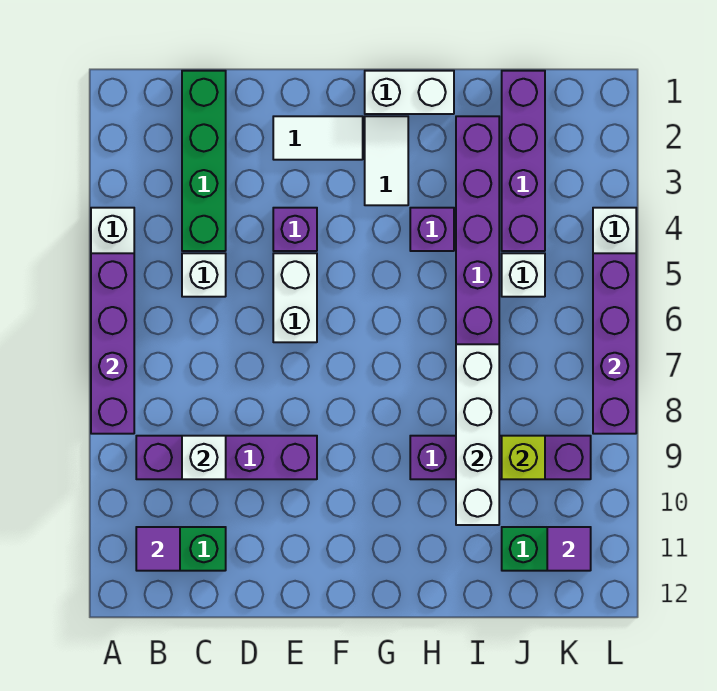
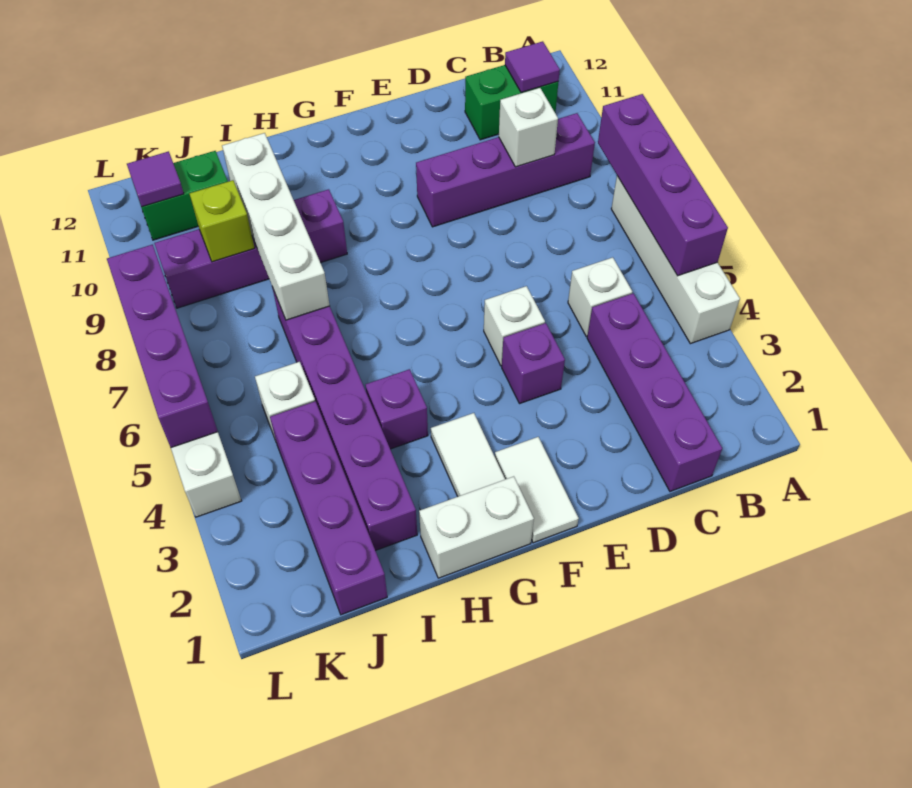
green 1x4 brick [182,71,226,251] -> purple 1x4 brick [587,293,722,491]
white 1x2 tile [273,116,363,160] -> white 1x2 tile turned to [495,437,579,543]
white 1x2 brick [273,253,317,342] -> white 1x1 brick [484,286,545,366]

